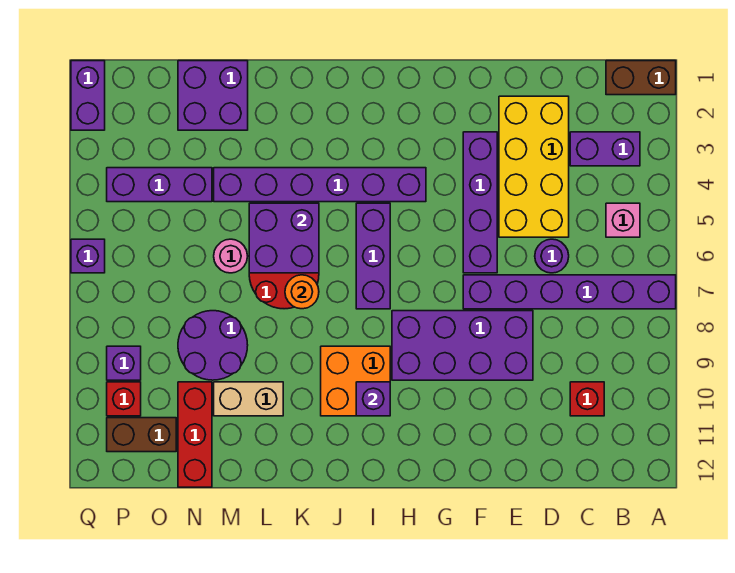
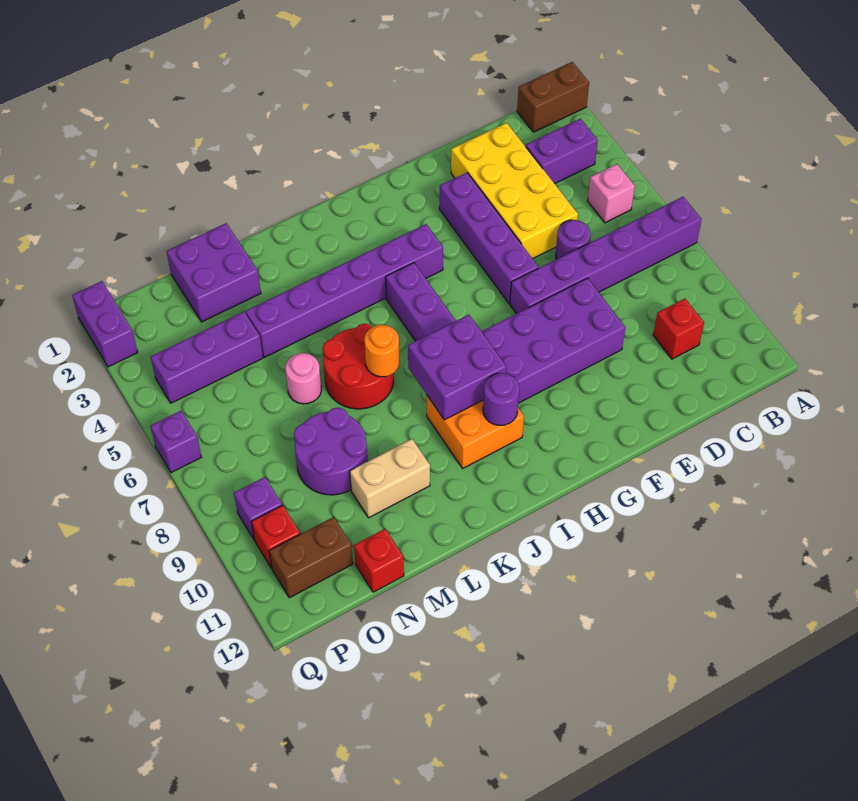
purple 1x1 brick [356,382,390,416] -> purple 1x1 round brick [483,373,519,425]
purple 2x2 brick [249,203,319,273] -> purple 2x2 brick moved to [408,315,506,420]
red 1x3 brick [178,382,212,487] -> red 1x1 brick [354,529,404,592]

